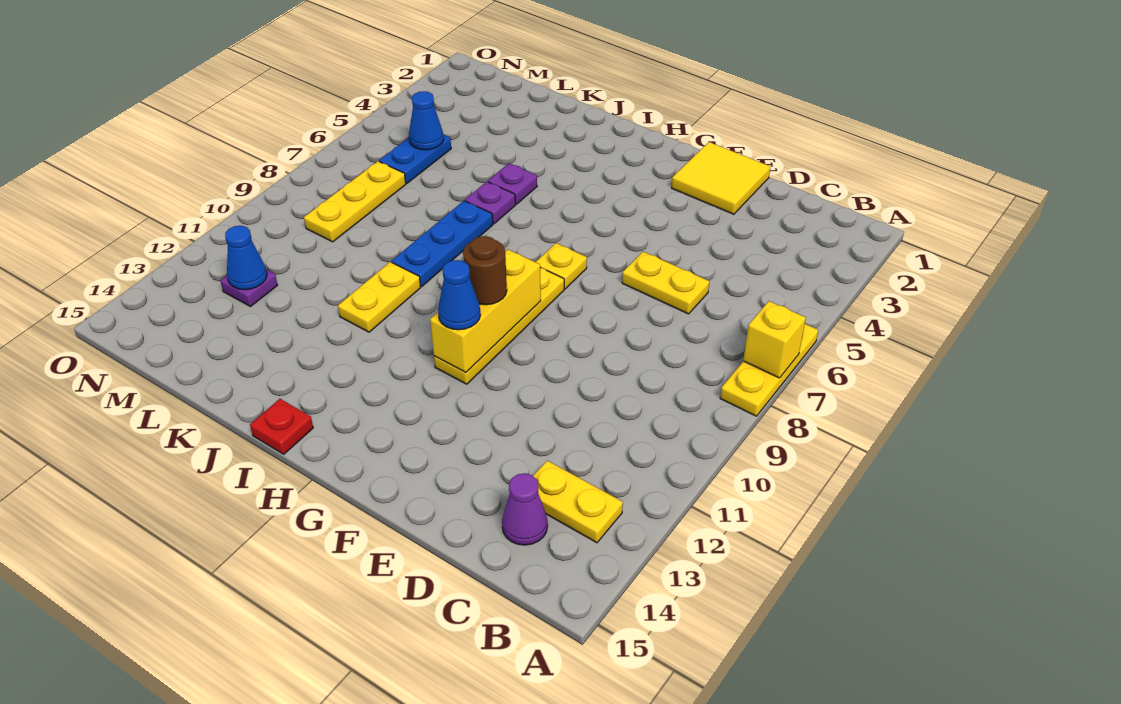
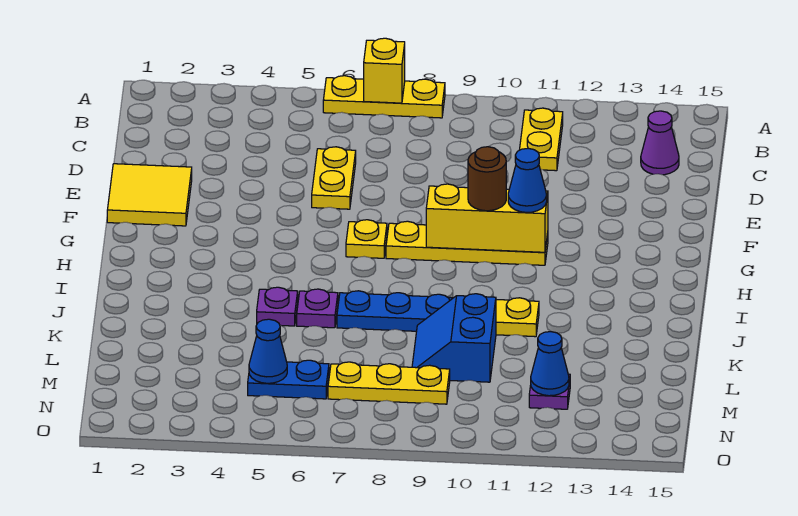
yellow 1x2 plate [533,461,623,543] -> yellow 1x2 plate moved to [520,108,563,171]
red 1x1 plate [250,399,313,454] -> none
none -> blue 2x2 slope [412,294,496,382]

